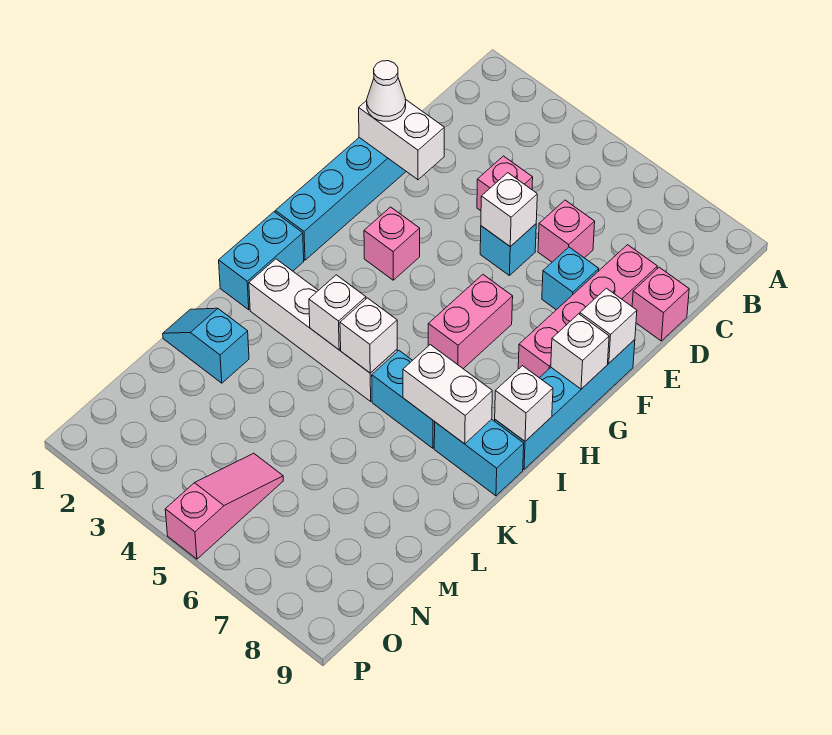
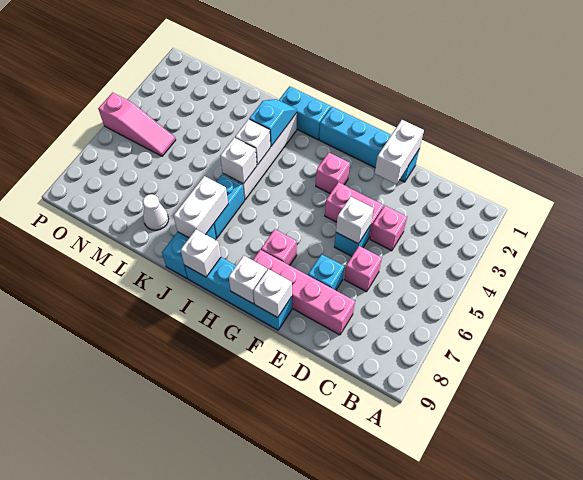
pink 1x1 brick [632,267,689,341] -> pink 1x1 brick moved to [261,229,297,265]
white 1x1 cone [367,61,406,121] -> white 1x1 cone moved to [143,194,169,230]
pink 1x2 brick [428,275,513,369] -> pink 1x2 brick moved to [325,182,383,239]
cyan 1x2 slope [163,308,249,383] -> cyan 1x2 slope moved to [249,99,297,147]

